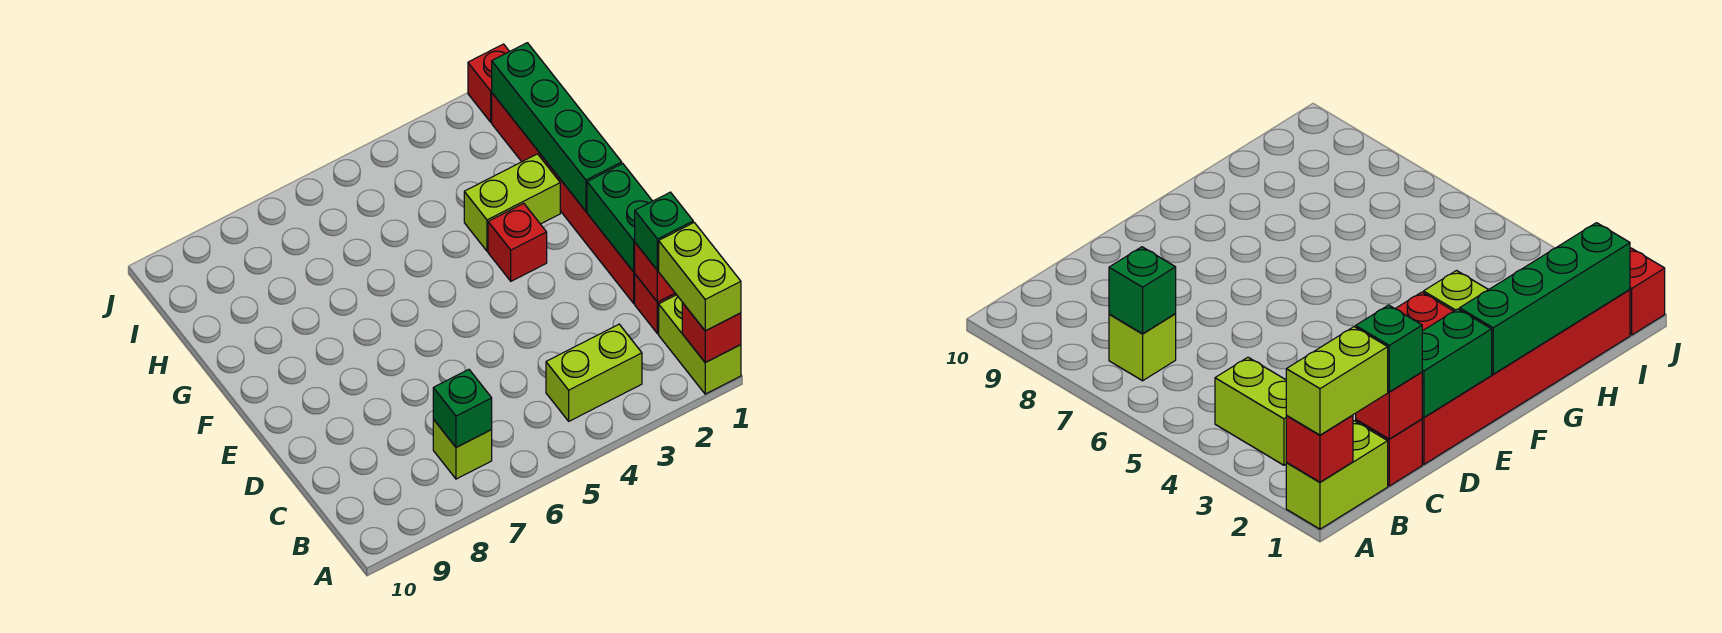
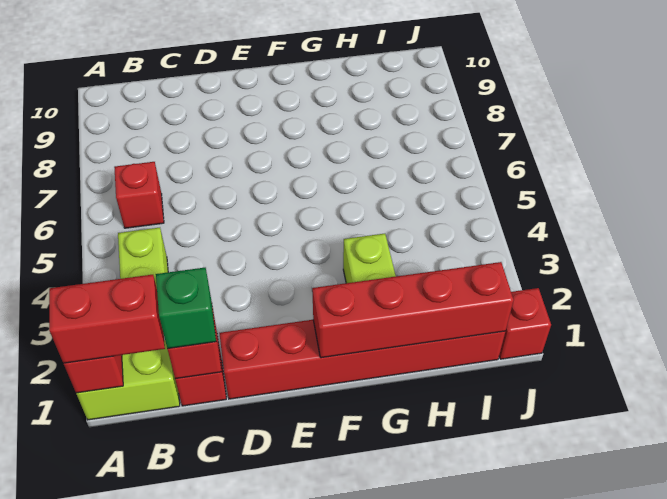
lime 1x2 brick [659,223,741,331] -> red 1x2 brick [49,275,165,363]
lime 1x1 brick [433,419,492,479] -> none
green 1x1 brick [433,369,492,447] -> none
green 1x2 brick [587,164,652,272] -> none
green 1x4 brick [492,43,622,211] -> red 1x4 brick [312,262,514,358]
red 1x1 brick [488,203,547,281] -> red 1x1 brick moved to [114,162,164,228]

